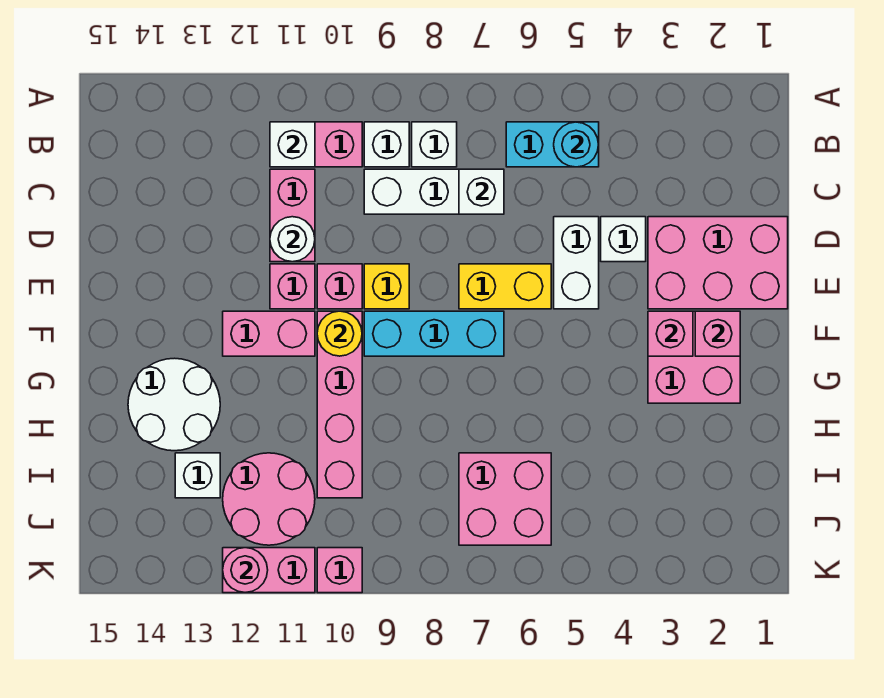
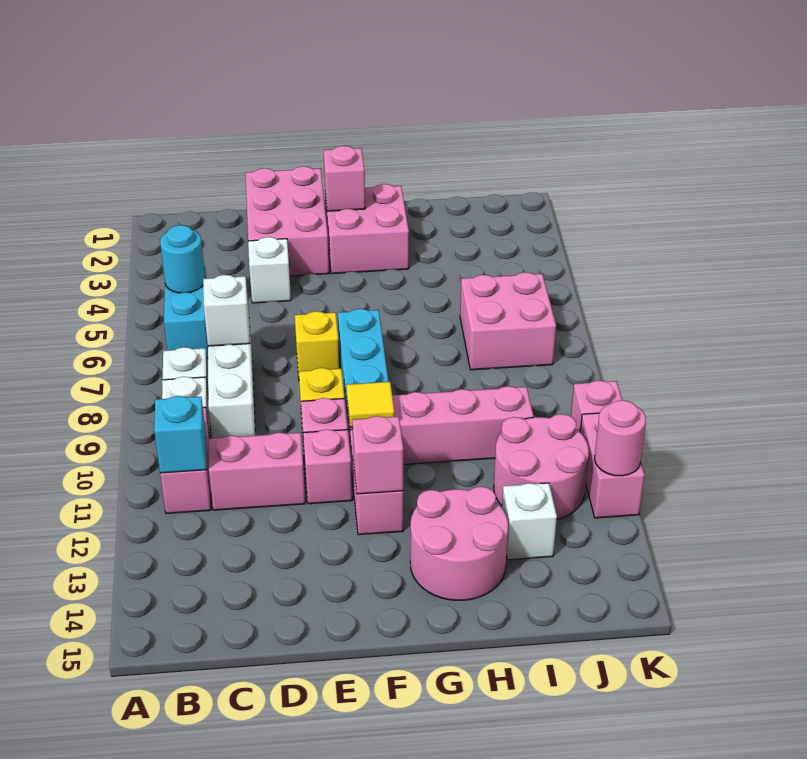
white 1x1 brick [270,122,315,167] -> cyan 1x1 brick [154,396,206,473]
white 1x2 brick [554,217,599,309] -> none
white 1x1 round brick [270,217,315,262] -> none
yellow 1x2 brick [459,264,551,309] -> yellow 1x1 brick [295,311,340,377]
pink 1x1 brick [648,311,693,356] -> pink 1x1 brick moved to [352,416,403,494]
yellow 1x1 round brick [317,311,362,356] -> yellow 1x1 tile [346,382,394,428]
white 2x2 round brick [128,358,220,451] -> pink 2x2 round brick [410,487,508,600]

